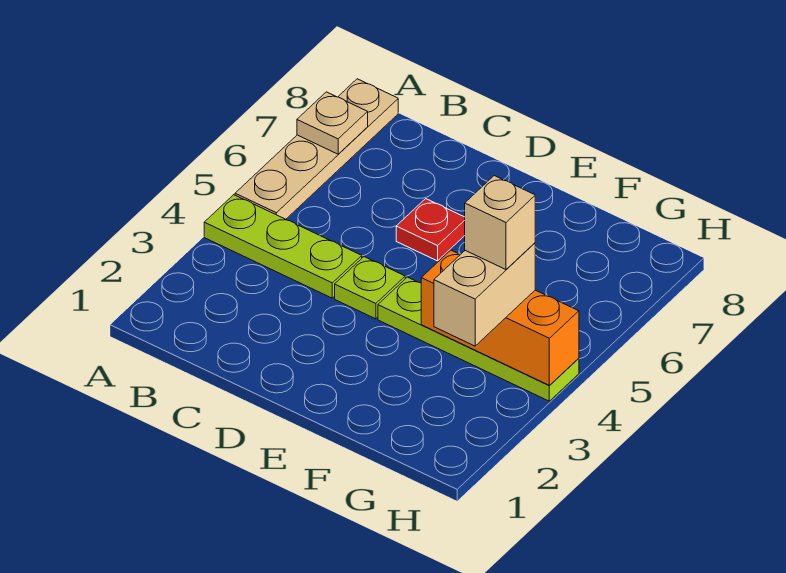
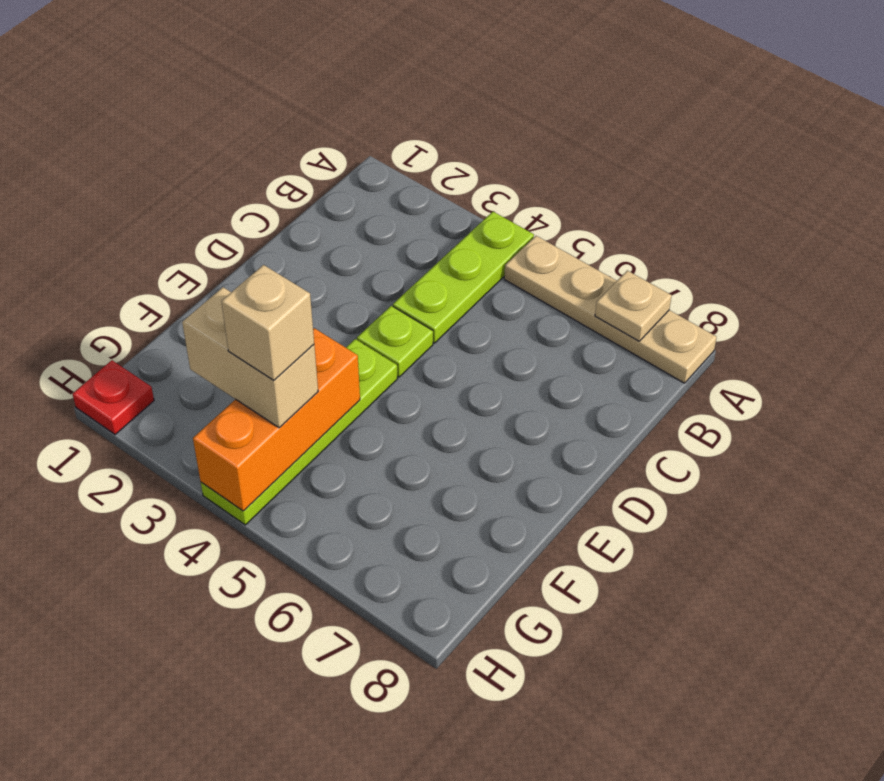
red 1x1 plate [396,199,465,261] -> red 1x1 plate moved to [72,360,154,435]

